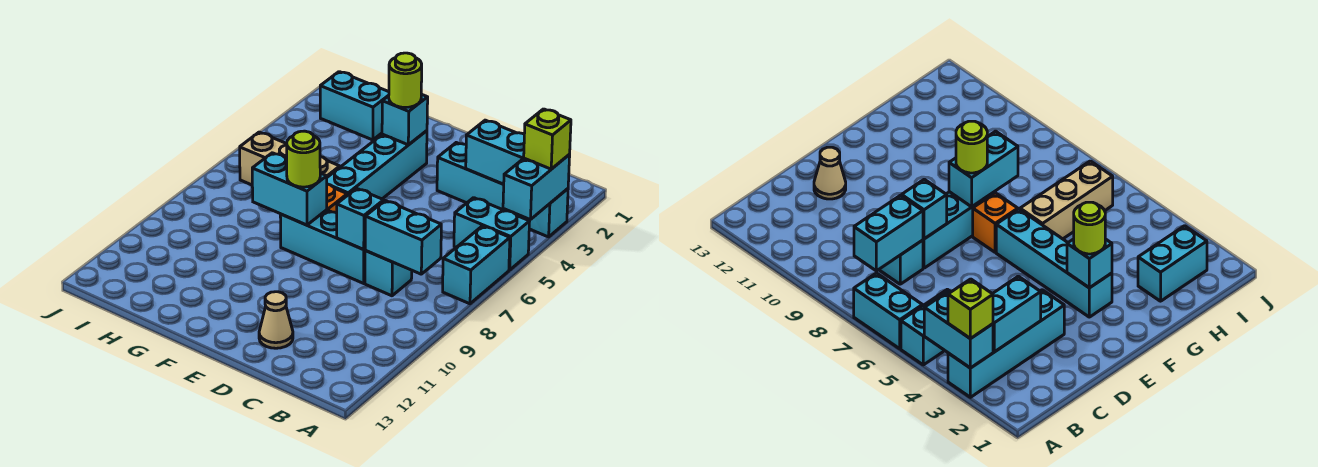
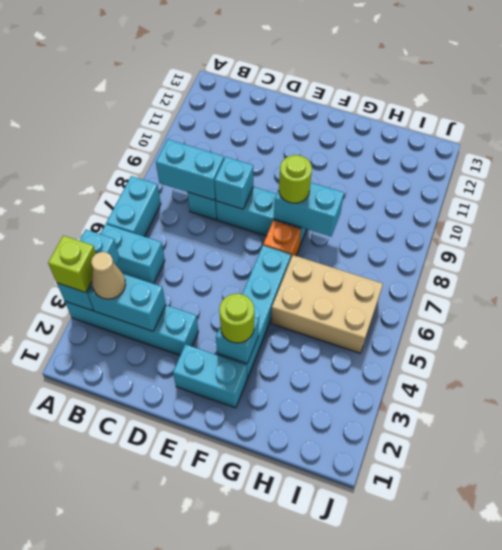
tan 1x1 cone [259,292,293,348] -> tan 1x1 cone moved to [91,252,126,299]
tan 1x3 brick [240,132,340,185] -> tan 2x3 brick [271,255,383,353]
cyan 1x2 brick [320,72,389,140] -> cyan 1x2 brick moved to [173,344,247,408]

